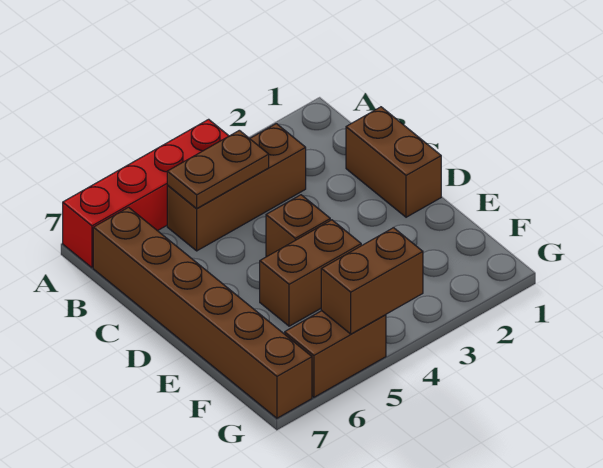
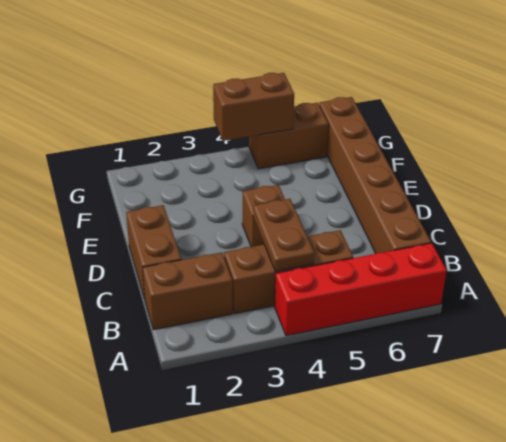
brown 1x2 plate [167,130,269,209] -> brown 1x2 plate turned to [253,199,314,271]
brown 1x2 brick [260,220,361,326] -> brown 1x2 brick moved to [143,252,232,330]

